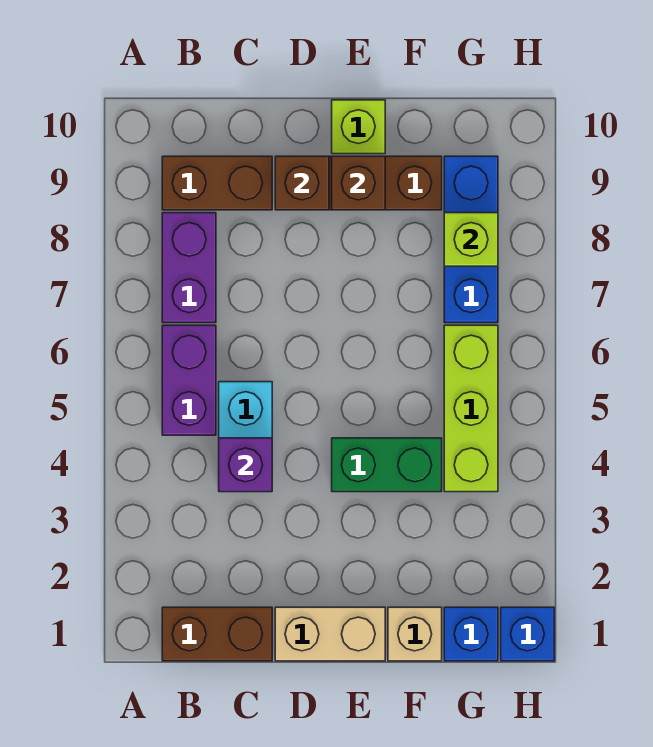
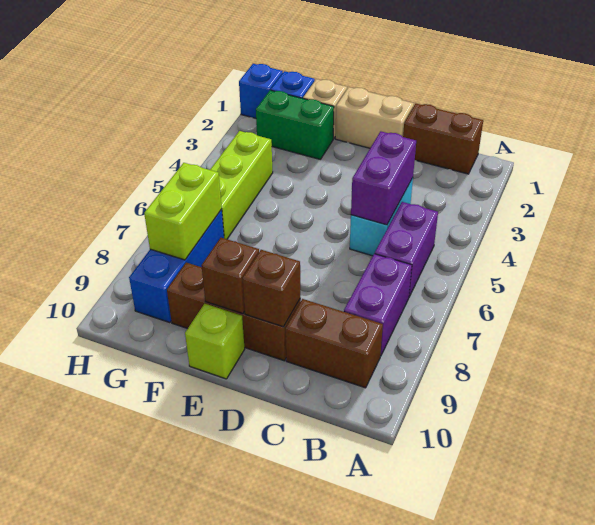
purple 1x1 brick [219,438,272,492] -> purple 1x2 brick [351,131,416,225]
green 1x2 brick [332,438,442,492] -> green 1x2 brick moved to [256,90,334,159]
lime 1x1 brick [444,213,498,266] -> lime 1x2 brick [144,163,222,260]

